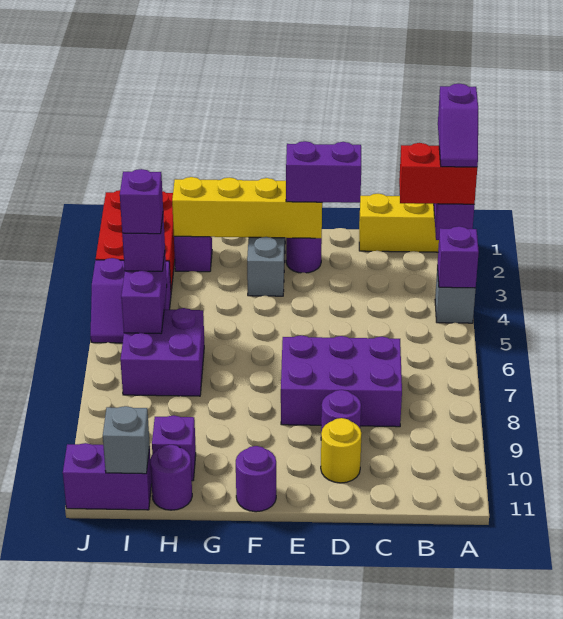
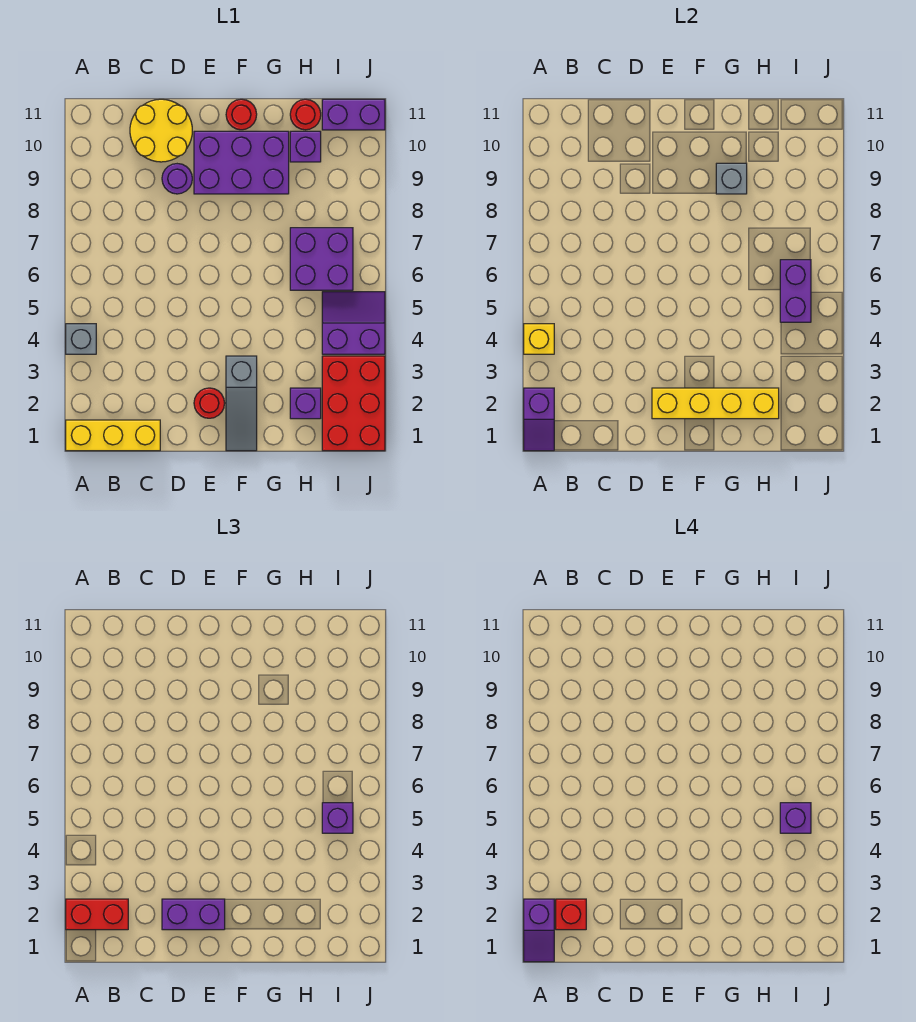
purple 1x2 slope [438,84,478,167] -> purple 1x2 slope turned to [524,899,554,962]
purple 1x1 brick [437,226,479,288] -> yellow 1x1 brick [524,324,554,354]
none -> red 1x1 brick [556,899,586,930]
purple 2x3 brick [281,335,402,427] -> purple 2x3 brick moved to [194,131,289,194]
yellow 1x1 round brick [321,418,362,483] -> yellow 2x2 round brick [130,99,192,162]
purple 1x1 round brick [286,238,322,273] -> red 1x1 round brick [194,388,225,418]
purple 1x1 round brick [236,446,276,512] -> red 1x1 round brick [226,99,257,130]
purple 1x1 round brick [150,445,192,510] -> red 1x1 round brick [290,99,321,130]
grey 1x1 brick [103,406,150,474] -> grey 1x1 brick moved to [716,163,747,194]

